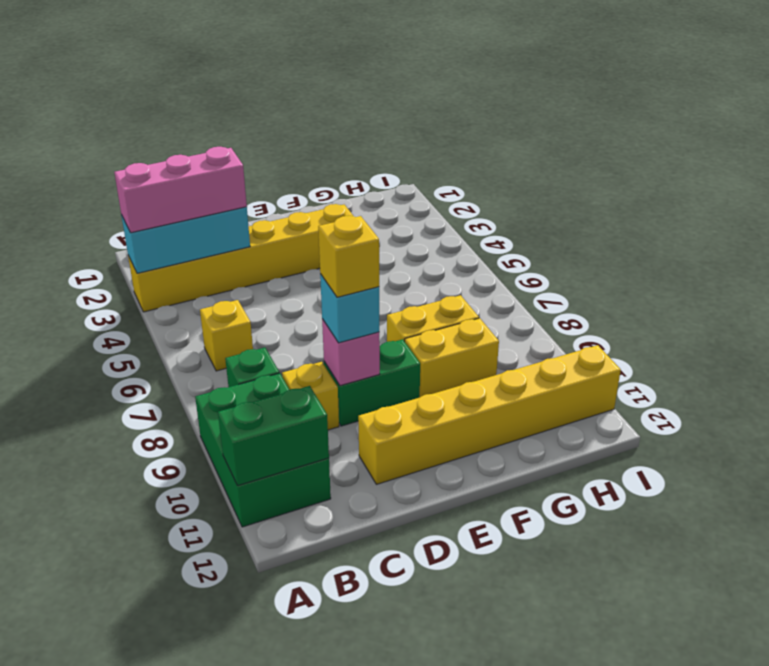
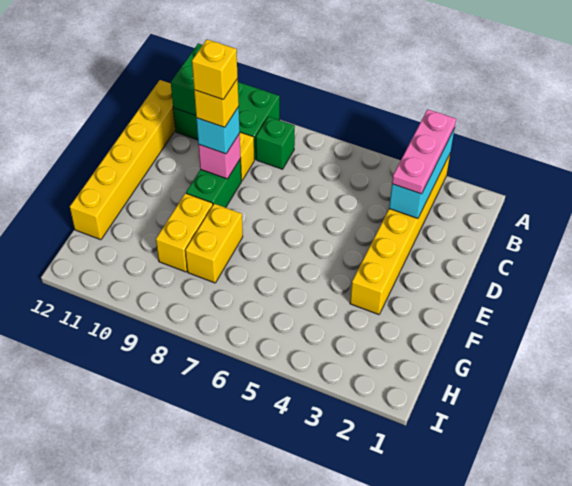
pink 1x3 brick [114,147,247,233] -> pink 1x3 plate [392,109,456,194]
yellow 1x1 brick [200,300,253,371] -> yellow 1x1 brick moved to [192,39,238,99]
yellow 1x6 brick [358,345,621,484] -> yellow 1x6 brick moved to [70,80,175,240]

